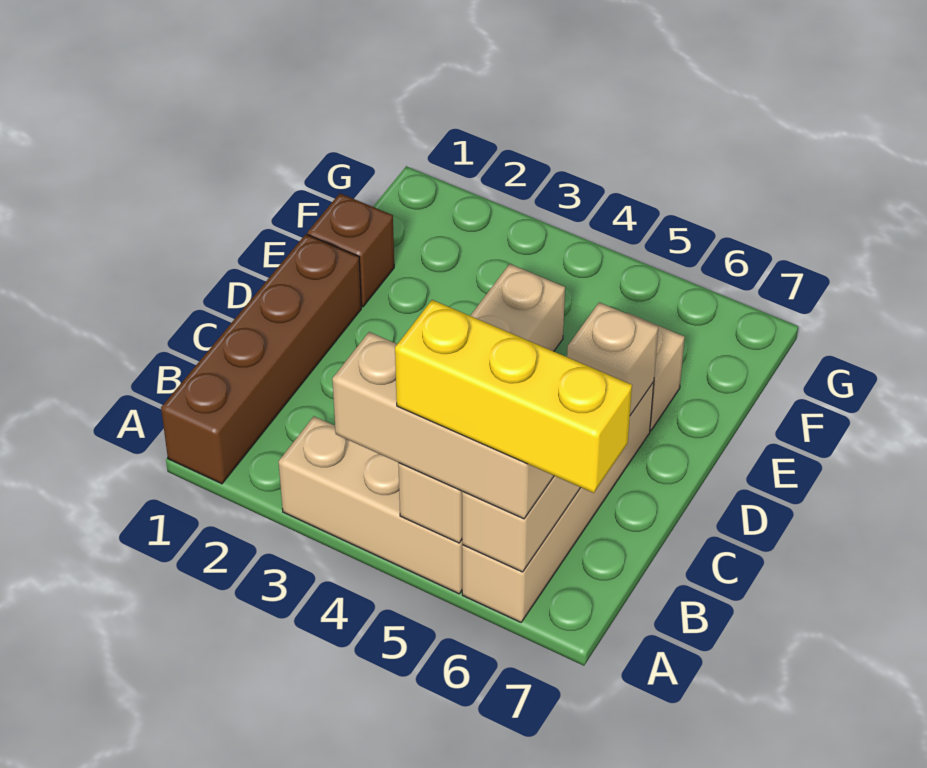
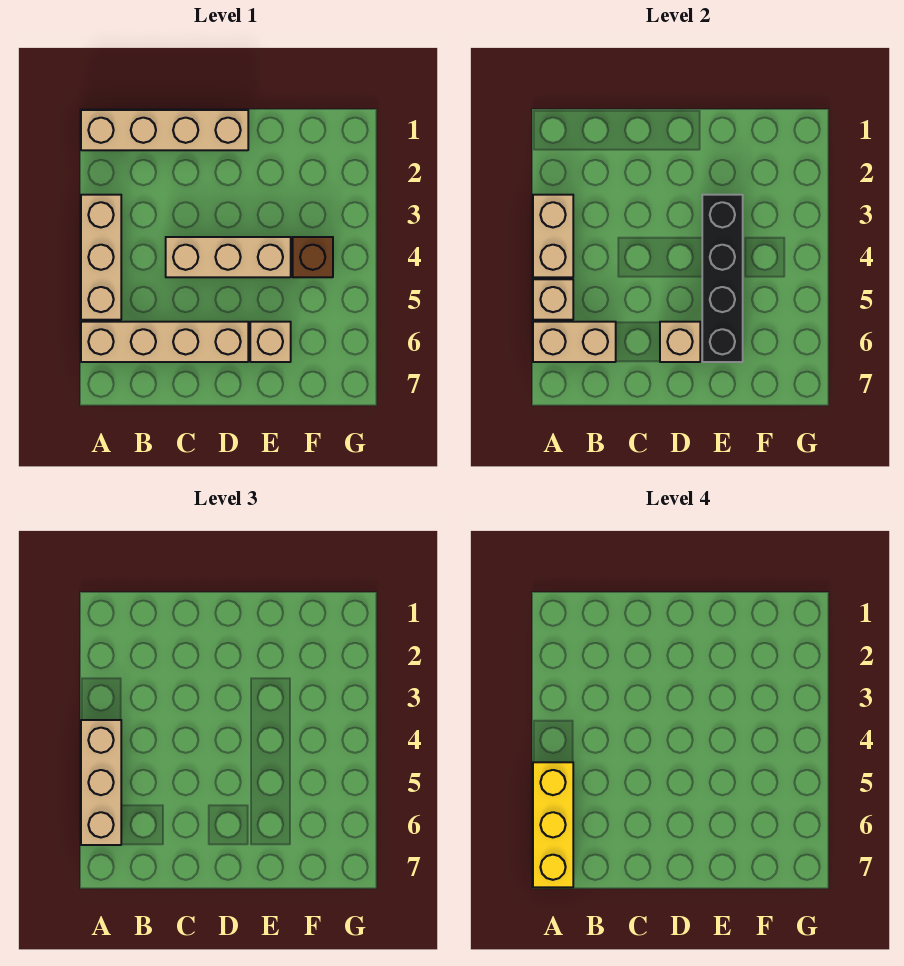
brown 1x4 brick [161,234,361,484] -> tan 1x4 brick [81,110,248,150]
none -> tan 1x2 brick [533,195,573,277]
brown 1x1 brick [307,193,394,307] -> brown 1x1 brick moved to [293,237,333,277]
none -> black 1x4 brick [702,195,743,362]

